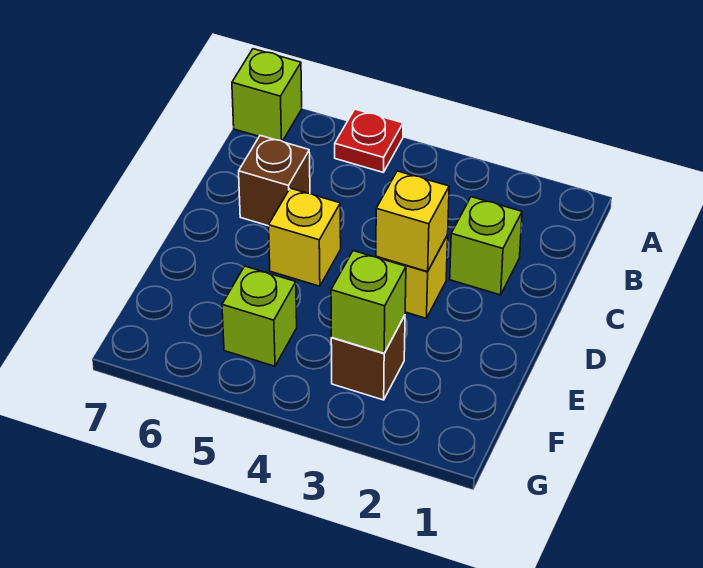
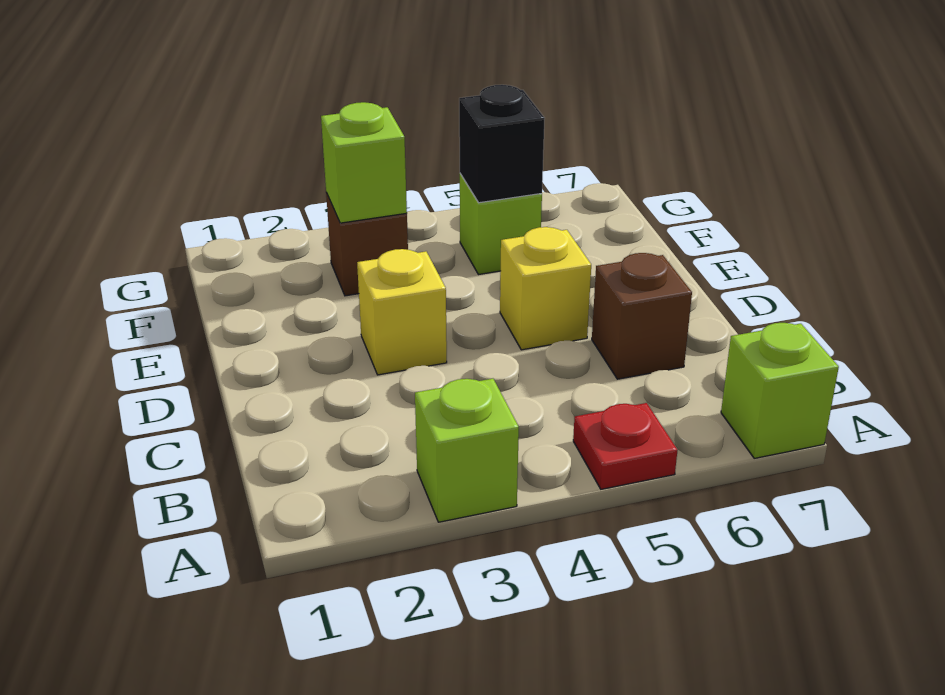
lime 1x1 brick [450,197,522,295] -> lime 1x1 brick moved to [415,379,519,522]
yellow 1x1 brick [376,171,449,272] -> none
none -> black 1x1 brick [459,85,545,203]

